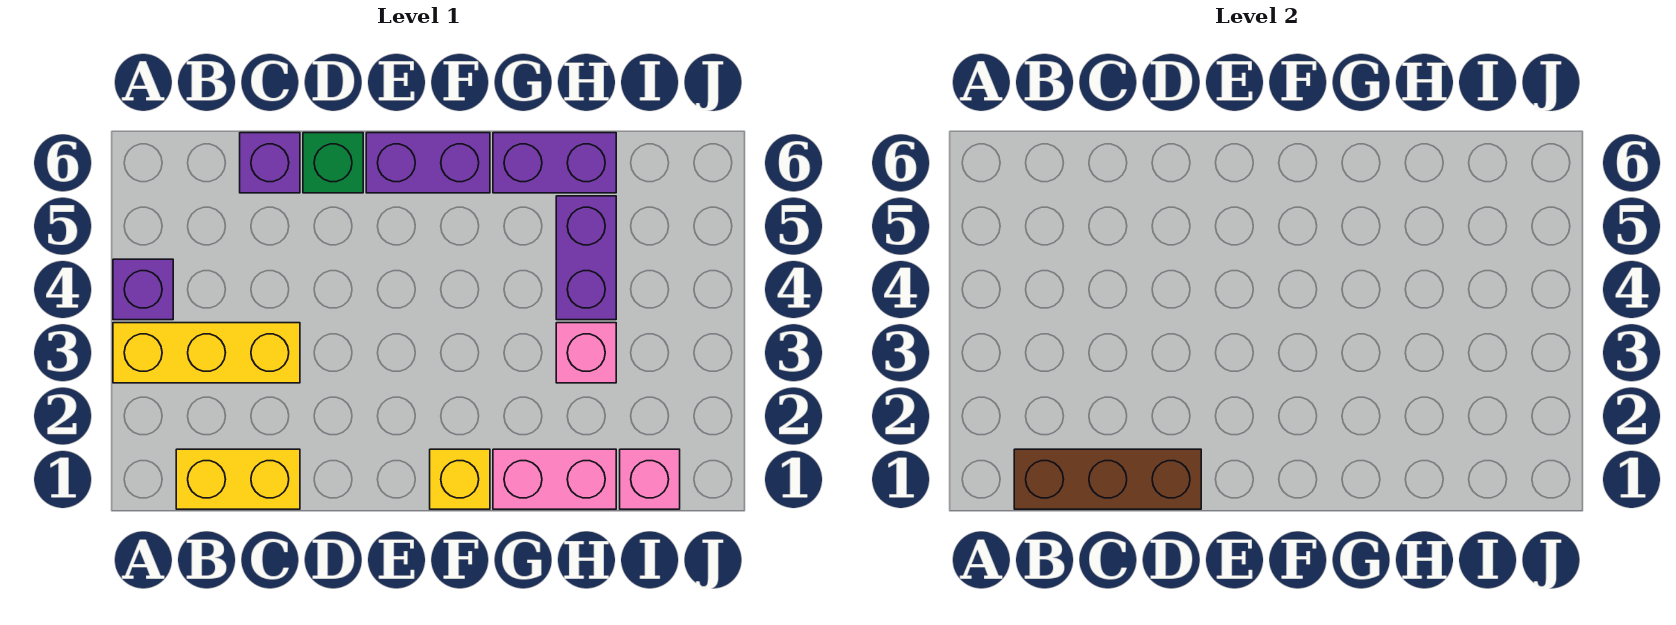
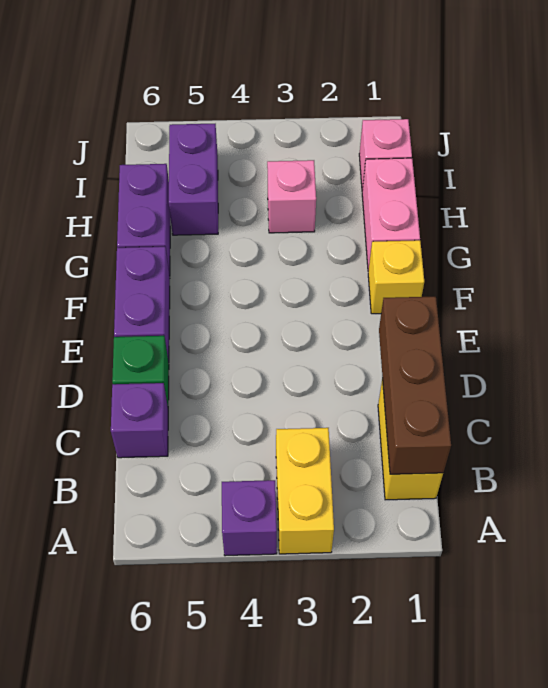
yellow 1x3 brick [113,323,300,383] -> yellow 1x2 brick [276,428,334,554]
purple 1x2 brick [556,196,616,320] -> purple 1x2 brick turned to [169,124,218,235]

